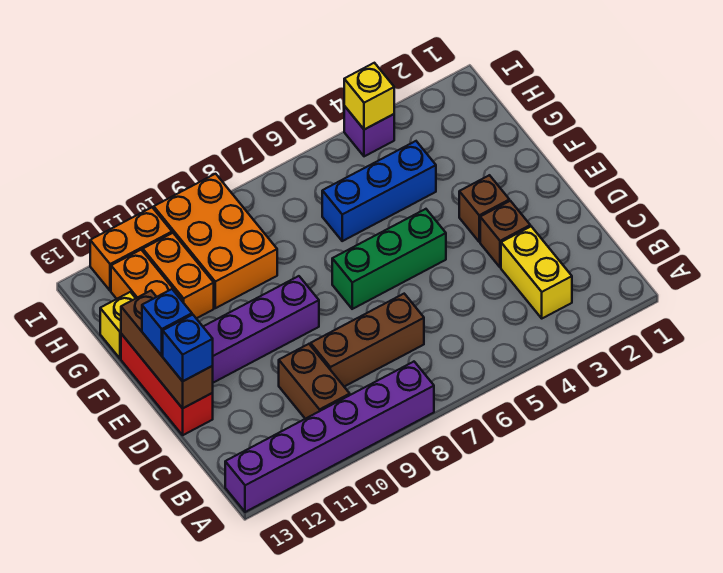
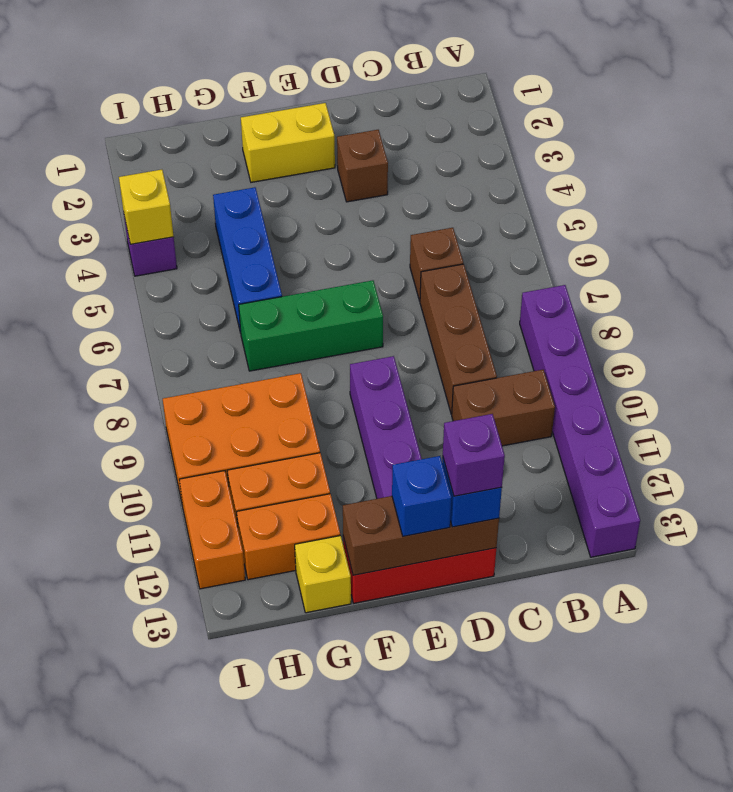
yellow 1x2 brick [501,226,572,318] -> yellow 1x2 brick moved to [241,103,335,182]
none -> purple 1x1 brick [443,414,505,496]
brown 1x1 brick [459,175,509,242] -> brown 1x1 brick moved to [410,228,463,301]
green 1x3 brick [332,209,446,309] -> green 1x3 brick turned to [239,280,383,371]

